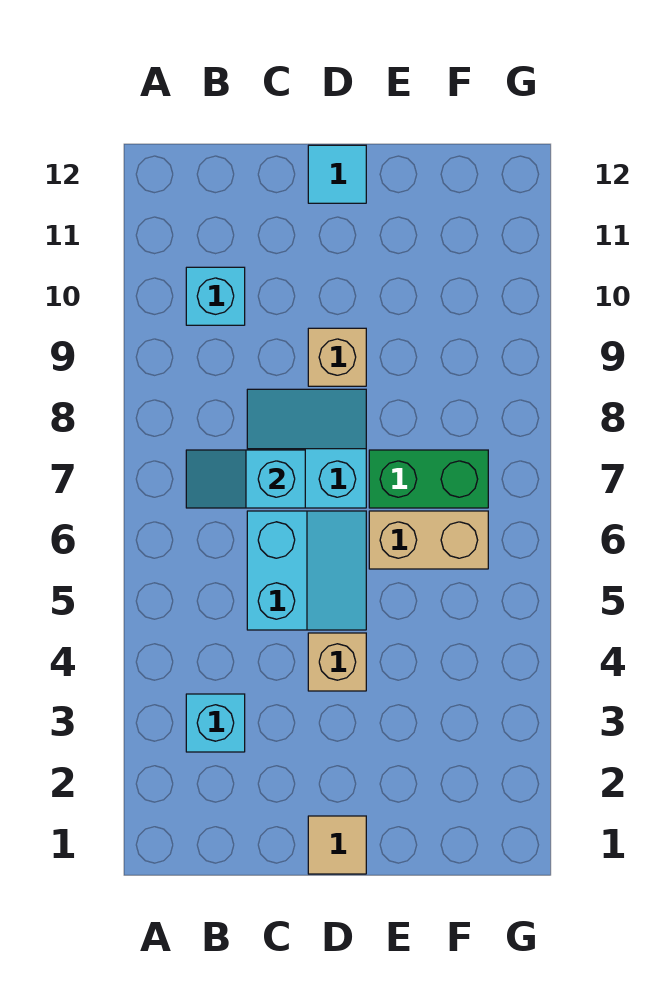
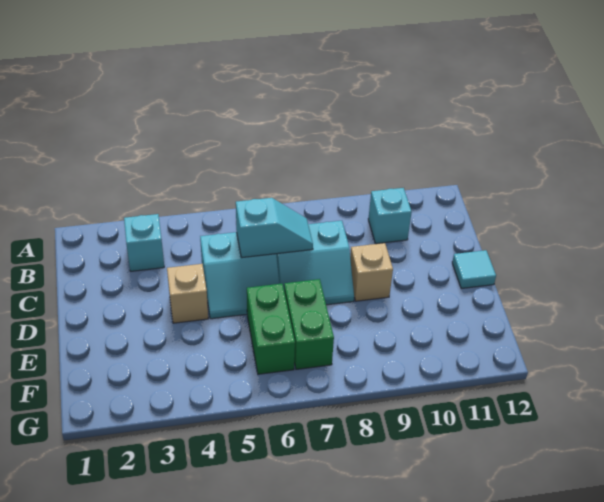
cyan 1x2 slope [186,450,305,508] -> cyan 1x2 slope turned to [236,198,313,258]
cyan 2x2 slope [247,389,366,508] -> cyan 2x2 slope turned to [276,221,354,305]
tan 1x1 tile [308,816,366,874] -> none
tan 1x2 brick [369,511,488,569] -> green 1x2 brick [247,284,295,374]

